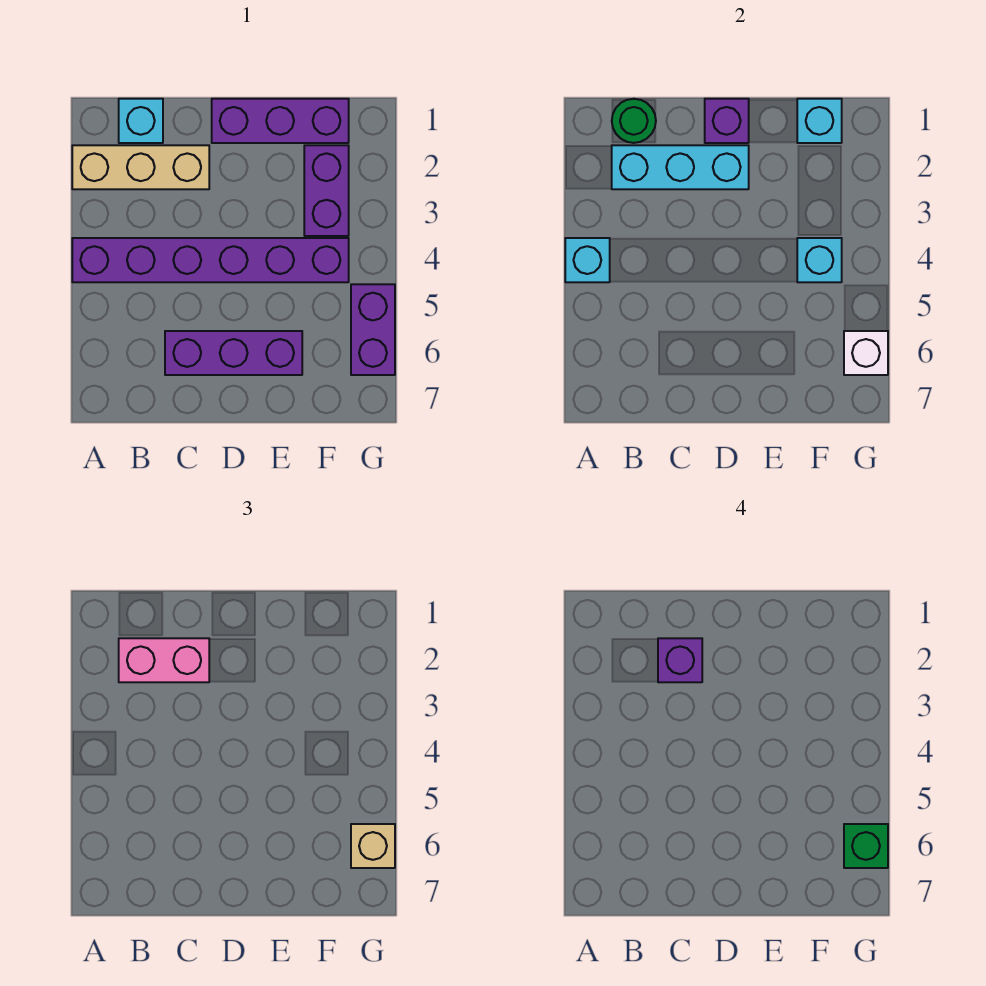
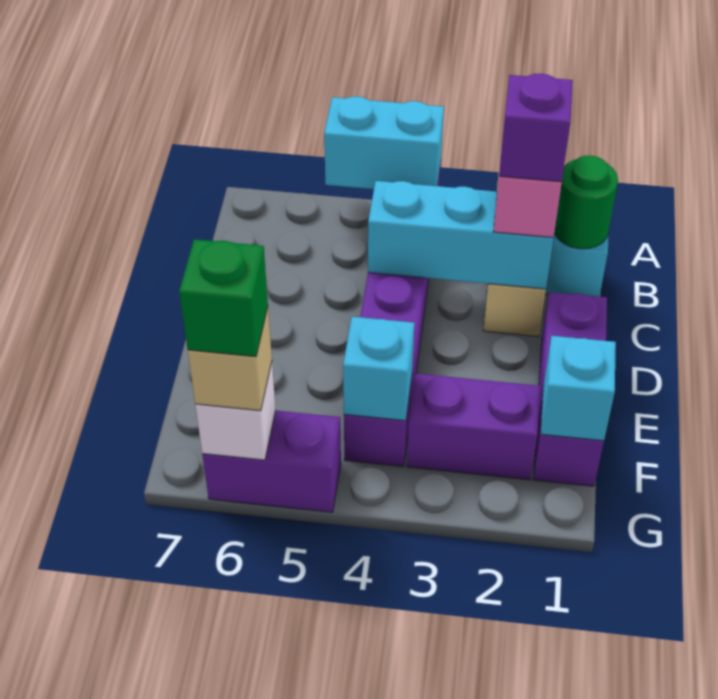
cyan 1x1 brick [565,238,610,282] -> cyan 1x2 brick [324,96,444,189]
cyan 1x3 brick [612,145,749,189] -> cyan 1x3 brick turned to [368,181,553,289]
purple 1x3 brick [165,331,302,375] -> none
purple 1x1 brick [705,99,749,143] -> none

